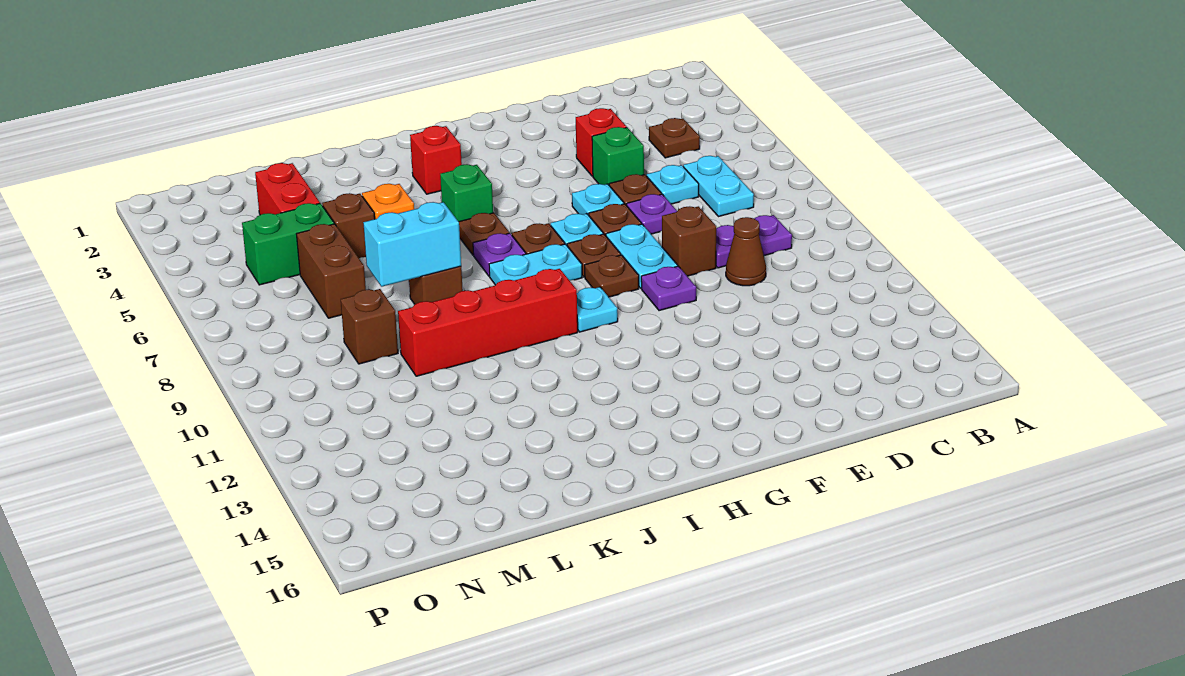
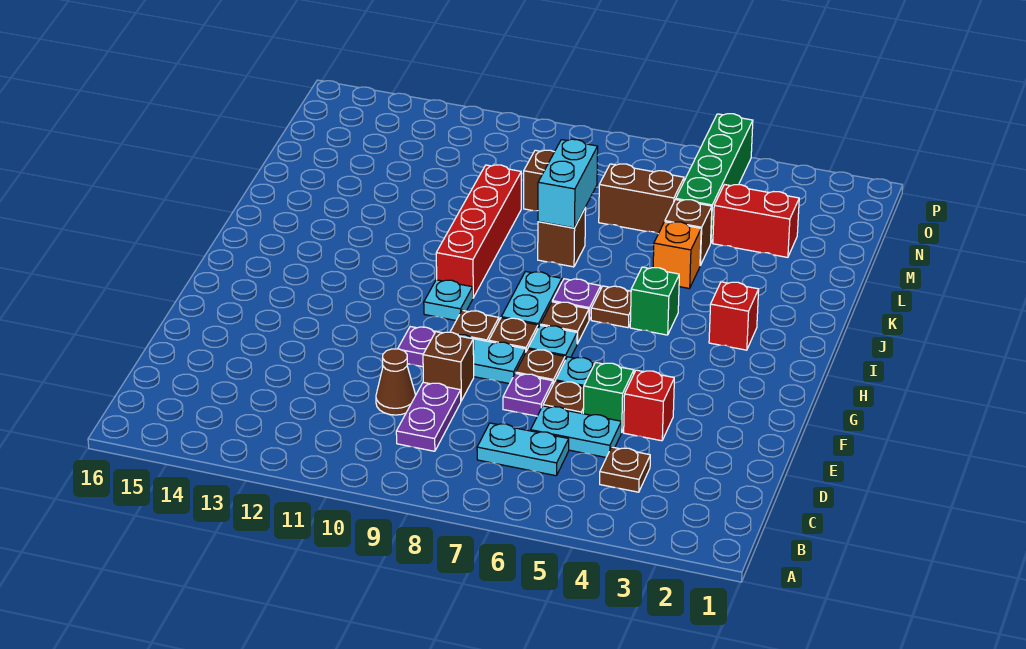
cyan 1x1 plate [647,165,699,204] -> cyan 1x2 plate [531,406,622,457]
green 1x2 brick [242,203,334,285] -> green 1x4 brick [676,114,753,242]

